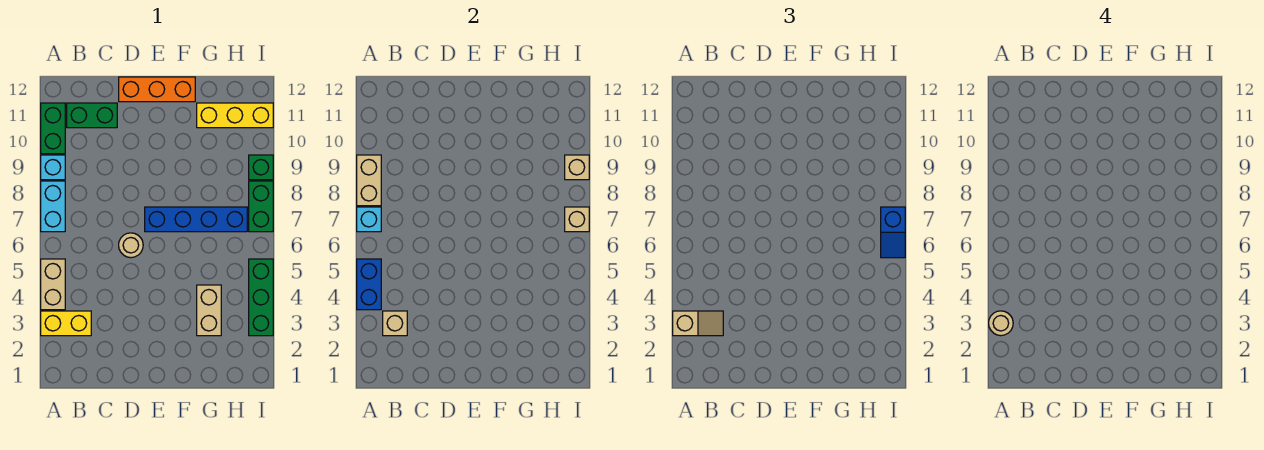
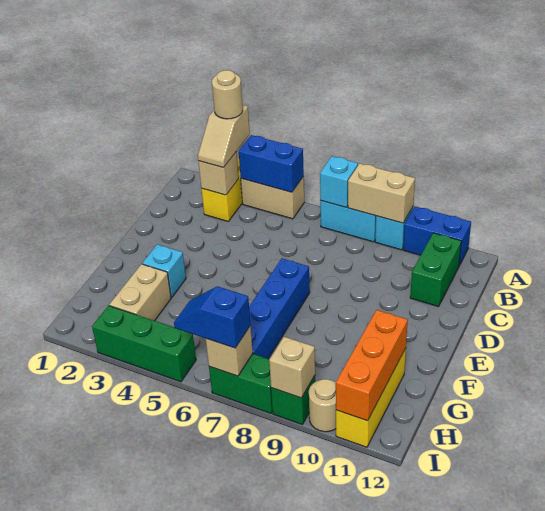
green 1x2 brick [41,103,65,154] -> blue 1x2 brick [403,206,471,265]
tan 1x1 round brick [119,233,143,258] -> tan 1x1 round brick moved to [309,379,336,432]
orange 1x3 brick [119,77,195,102] -> orange 1x3 brick moved to [336,310,408,421]
none -> cyan 1x1 brick [142,244,186,297]
tan 1x2 brick [197,285,221,336] -> tan 1x2 brick turned to [109,264,171,321]

